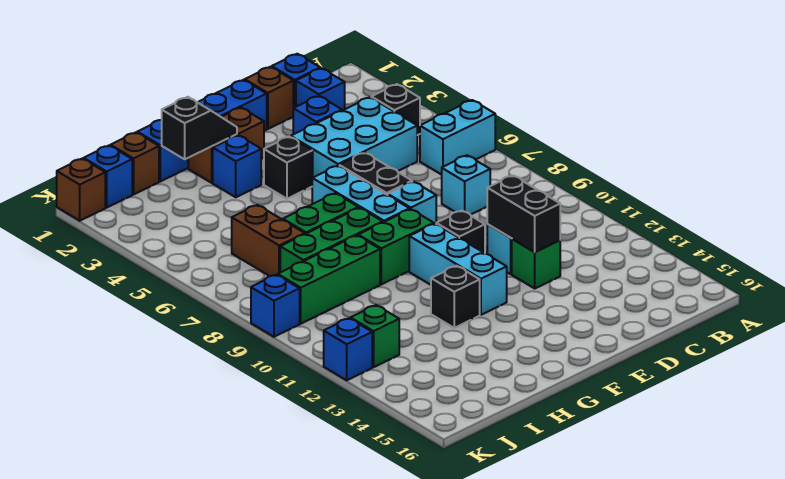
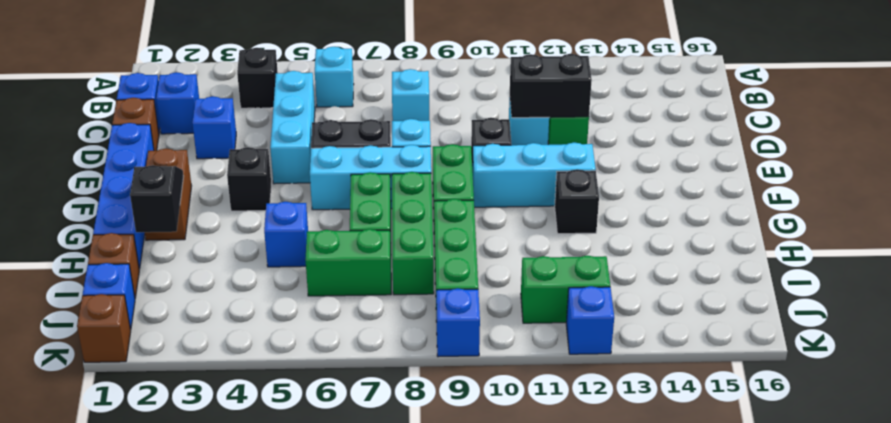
cyan 1x2 brick [420,100,495,175] -> cyan 1x1 brick [315,47,354,107]
cyan 2x3 brick [291,97,417,177] -> cyan 1x3 brick [270,71,315,184]
blue 1x1 brick [213,135,261,197] -> blue 1x1 brick moved to [264,202,308,267]
brown 1x2 brick [232,205,305,276] -> green 1x2 brick [305,229,391,296]
green 1x1 brick [351,305,399,367] -> green 1x2 brick [521,256,610,323]

